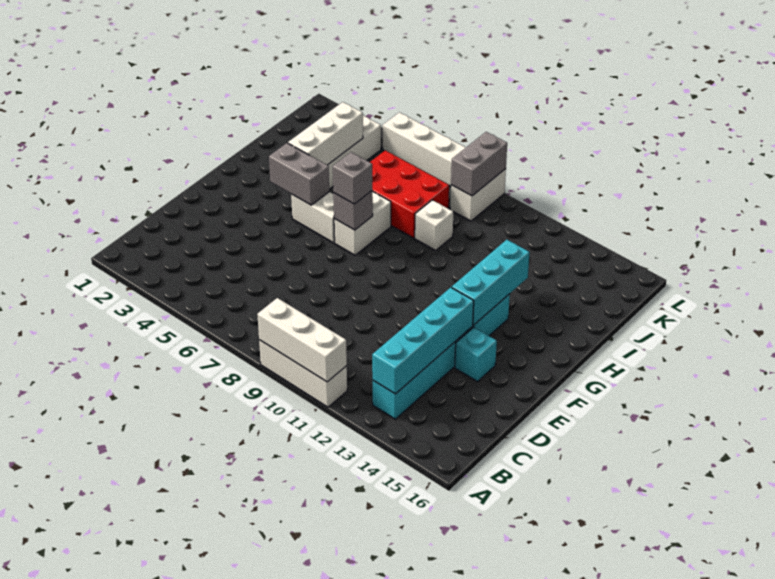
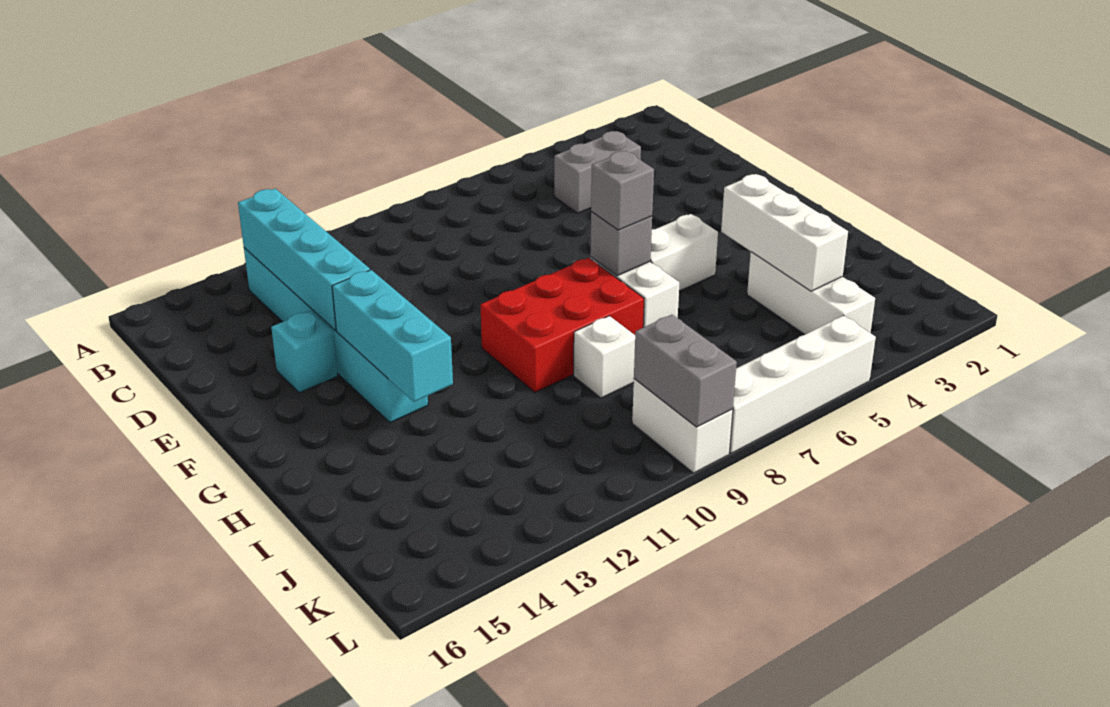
white 1x3 brick [259,340,347,407] -> none
white 1x3 brick [257,298,347,382] -> none
grey 1x2 brick [269,143,329,205] -> grey 1x2 brick moved to [554,131,641,213]
red 2x3 brick [370,150,449,238] -> red 2x3 brick moved to [481,258,644,392]

